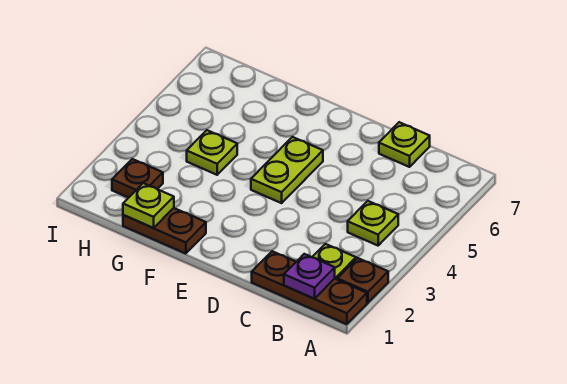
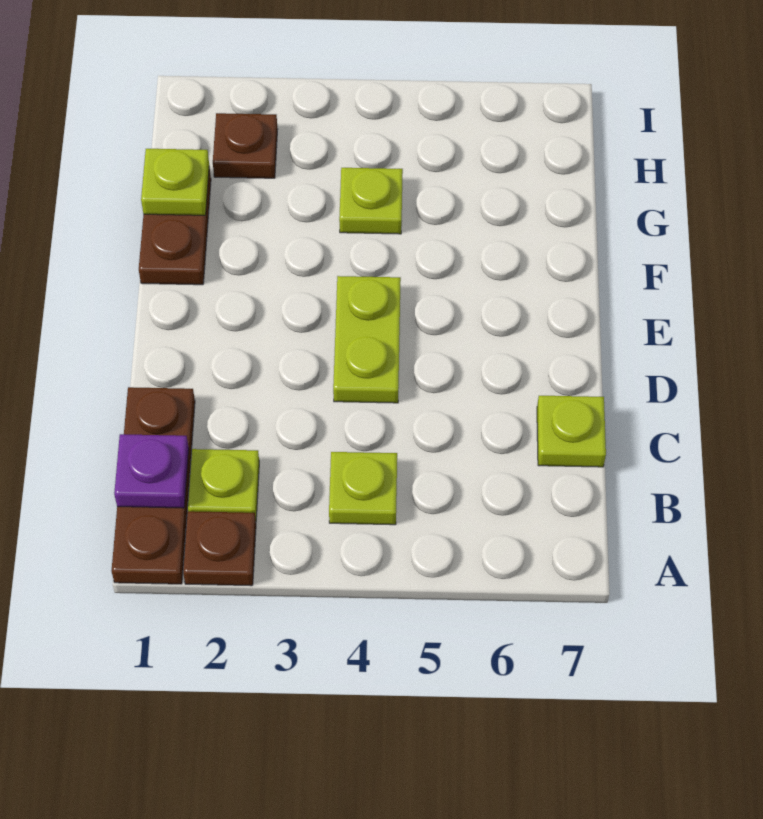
lime 1x2 plate [251,137,323,203] -> lime 1x2 plate turned to [333,276,401,403]

